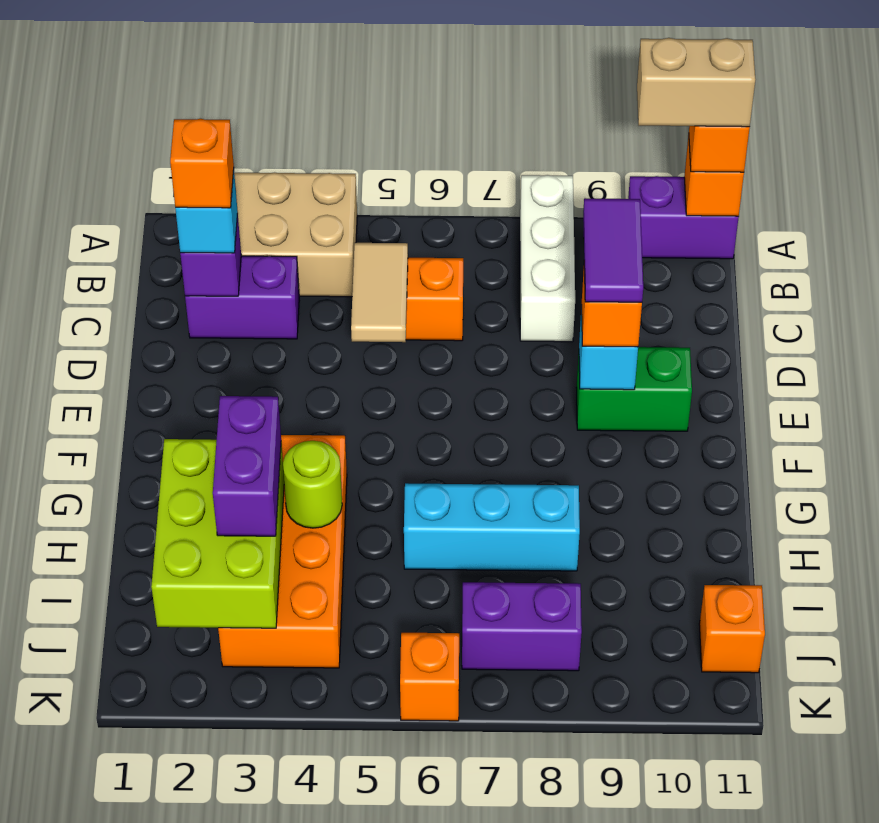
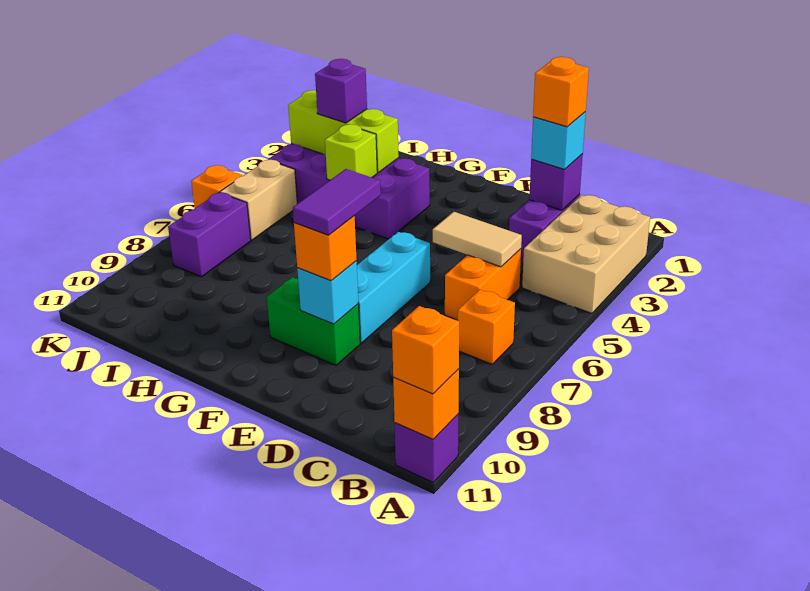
white 1x3 brick [520,175,575,342] -> none
purple 1x2 brick [628,176,739,259] -> purple 1x1 brick [395,415,458,482]
tan 1x2 brick [637,38,755,127] -> tan 1x2 brick moved to [220,160,297,240]
purple 1x2 tile [583,198,643,302] -> purple 1x2 tile turned to [293,169,381,235]
green 1x2 brick [576,347,692,431] -> green 1x2 brick turned to [267,277,360,365]
orange 2x4 brick [218,435,347,668] -> purple 2x4 brick [268,143,430,239]
lime 2x3 brick [151,439,284,628] -> lime 1x3 brick [288,90,399,173]
purple 1x2 brick [213,396,281,536] -> purple 1x1 brick [315,59,367,123]
lime 1x1 round brick [283,441,342,528] -> lime 1x1 brick [325,124,377,180]
cyan 1x3 brick [404,483,580,571] -> cyan 1x3 brick moved to [357,232,430,343]
orange 1x1 brick [699,585,765,673] -> orange 1x1 brick moved to [457,290,515,364]

